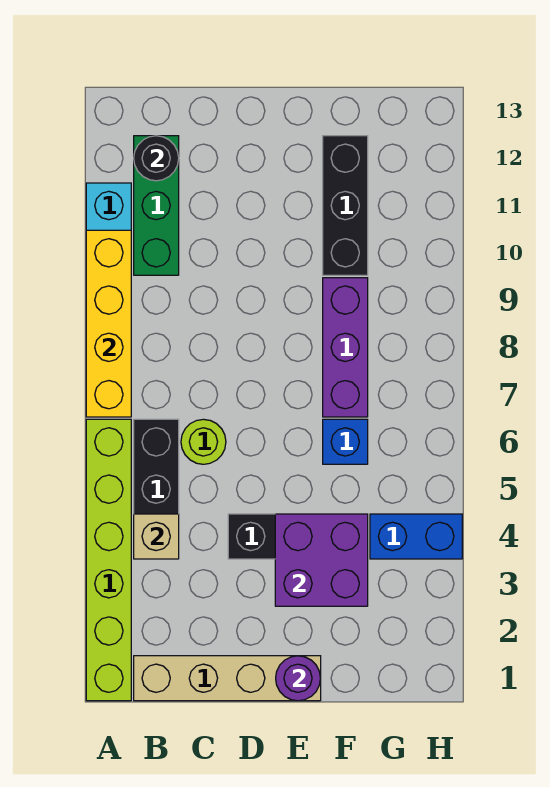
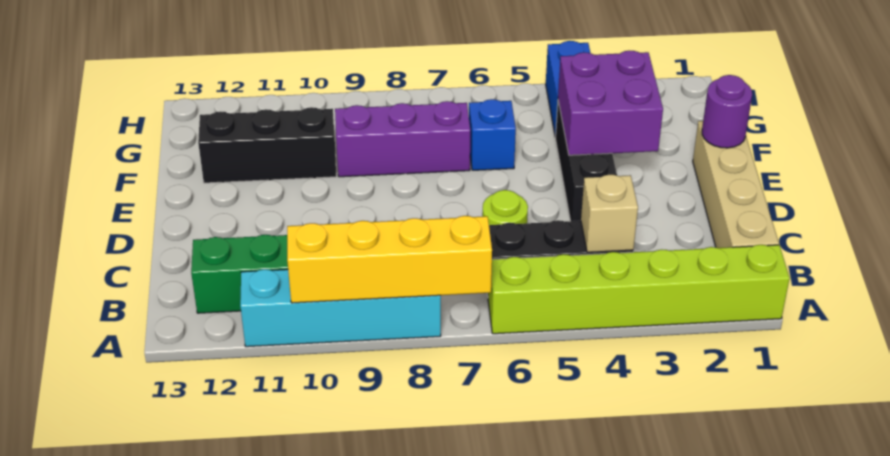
black 1x1 round brick [134,136,179,181] -> none

